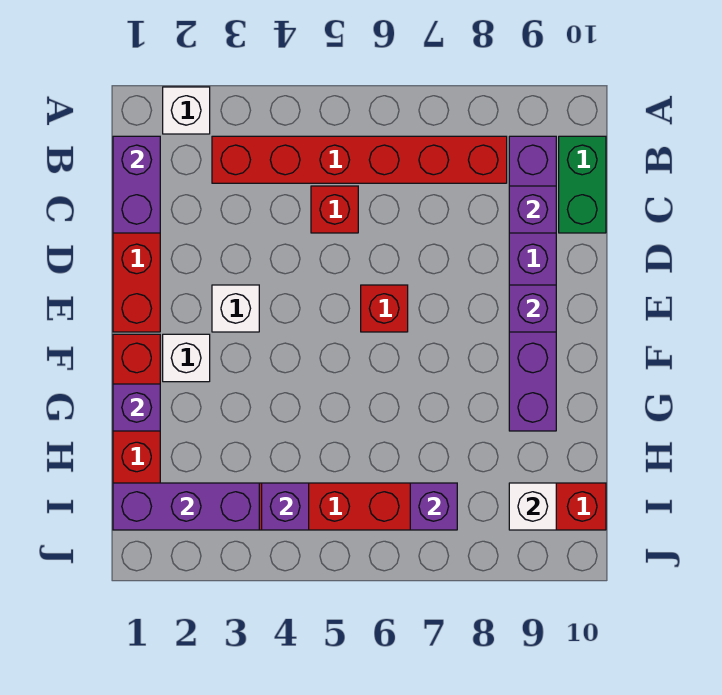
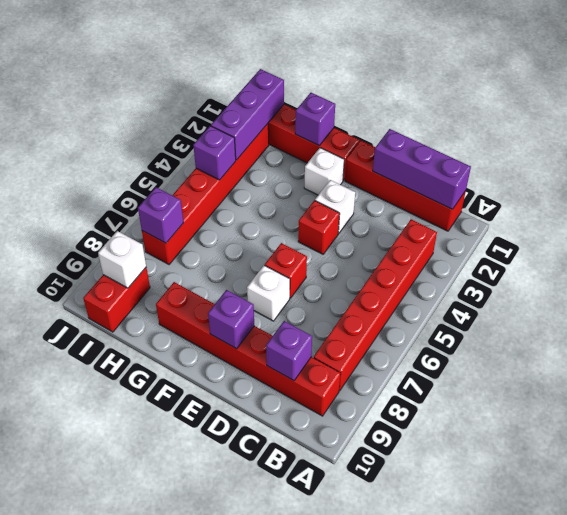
white 1x1 brick [163,87,210,134] -> white 1x1 brick moved to [247,265,290,321]
purple 1x2 brick [113,136,160,233] -> purple 1x3 brick [373,129,471,209]
purple 1x6 brick [509,136,556,431] -> red 1x6 brick [156,282,341,416]
green 1x2 brick [559,136,606,233] -> none
red 1x1 brick [311,186,358,233] -> red 1x1 brick moved to [298,200,340,254]

